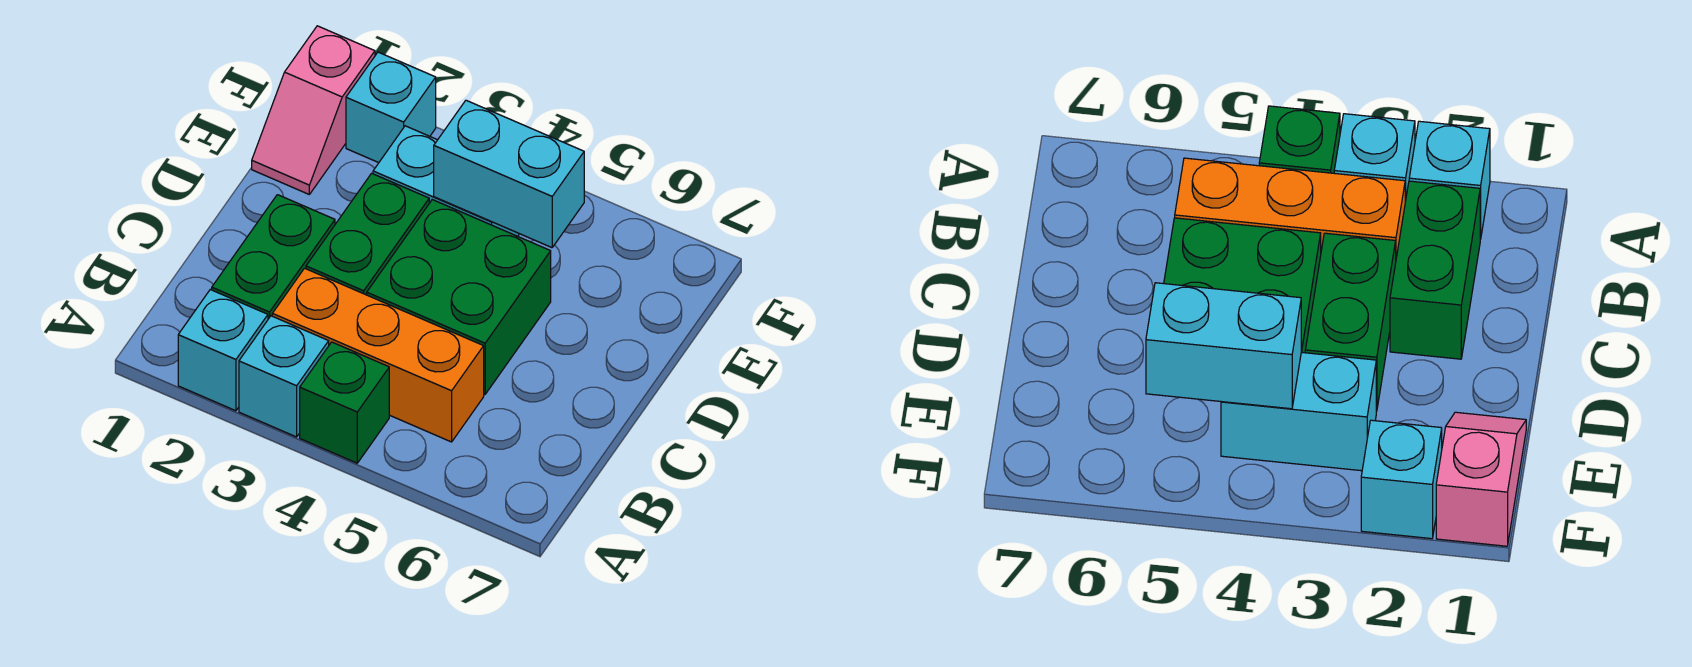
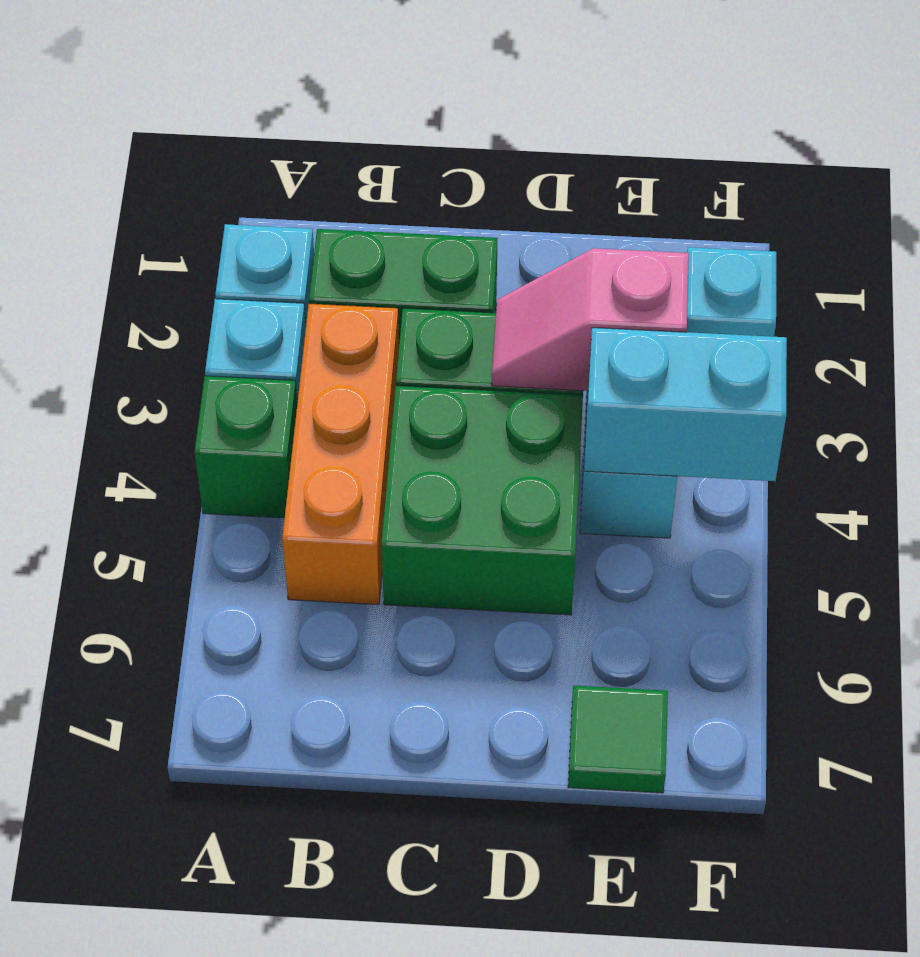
pink 1x2 slope [252,26,375,194] -> pink 1x2 slope moved to [492,248,689,391]
cyan 1x2 brick [434,100,584,248] -> cyan 1x2 brick turned to [584,328,787,481]
none -> green 1x1 tile [568,686,668,793]

